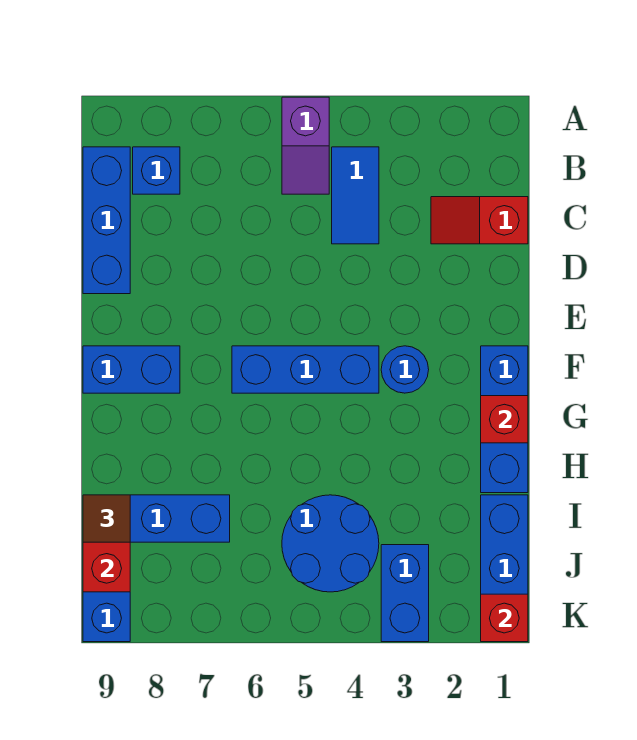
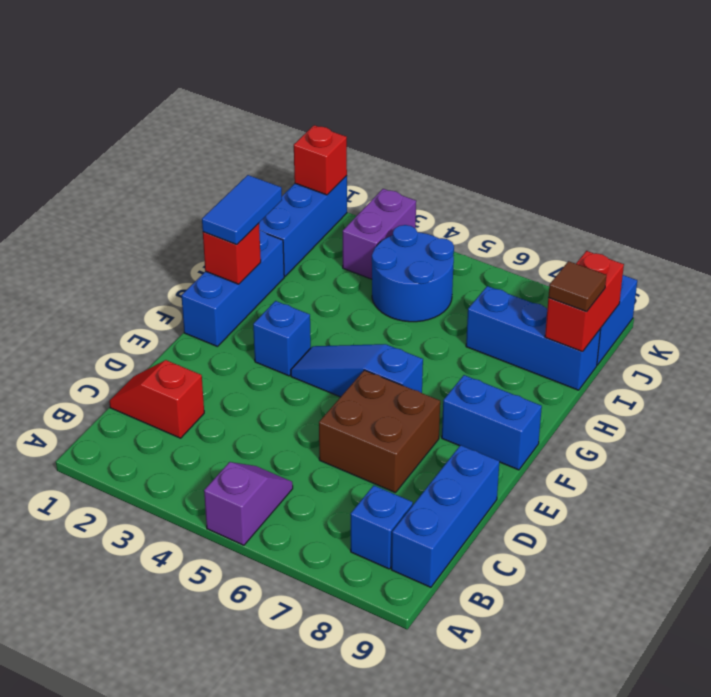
blue 1x2 tile [332,147,379,244] -> blue 1x2 tile moved to [202,175,282,245]
red 1x2 slope [431,197,528,244] -> red 1x2 slope turned to [109,360,204,438]
none -> brown 2x2 brick [319,370,440,493]
blue 1x1 round brick [381,346,429,393] -> blue 1x1 brick [253,301,311,376]
blue 1x3 brick [232,346,379,393] -> blue 1x3 slope [291,344,423,397]
blue 1x2 brick [381,545,429,642] -> purple 1x2 brick [343,189,416,279]

